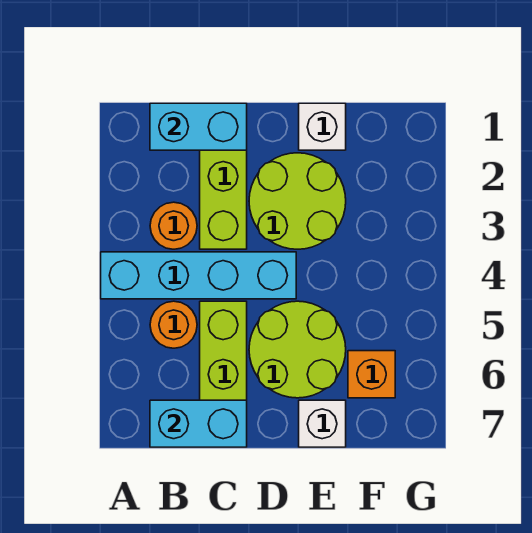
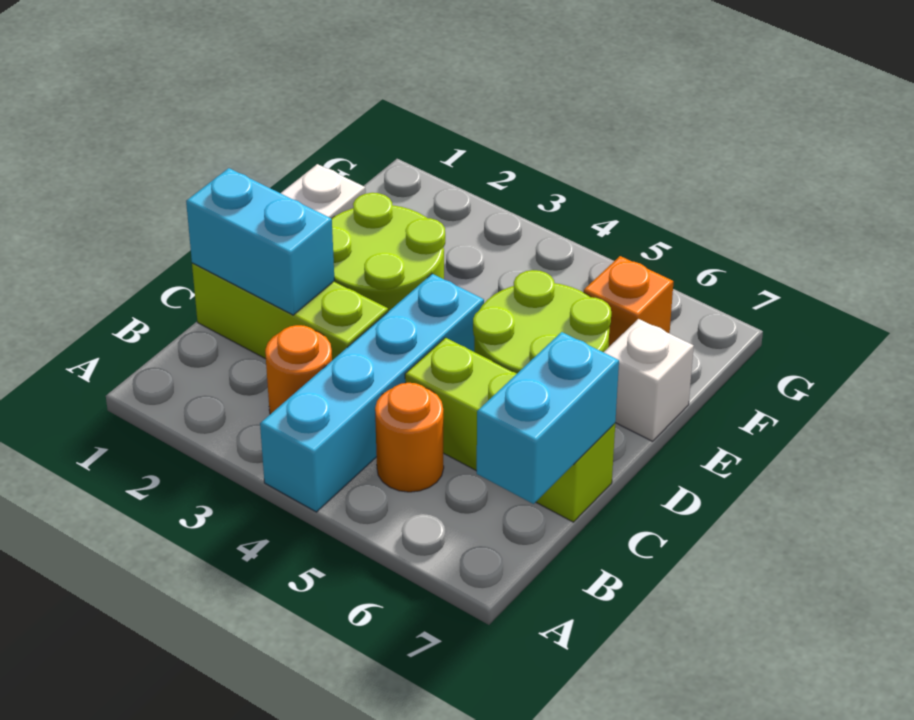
cyan 1x2 brick [150,103,247,150] -> cyan 1x2 brick turned to [186,168,334,315]

